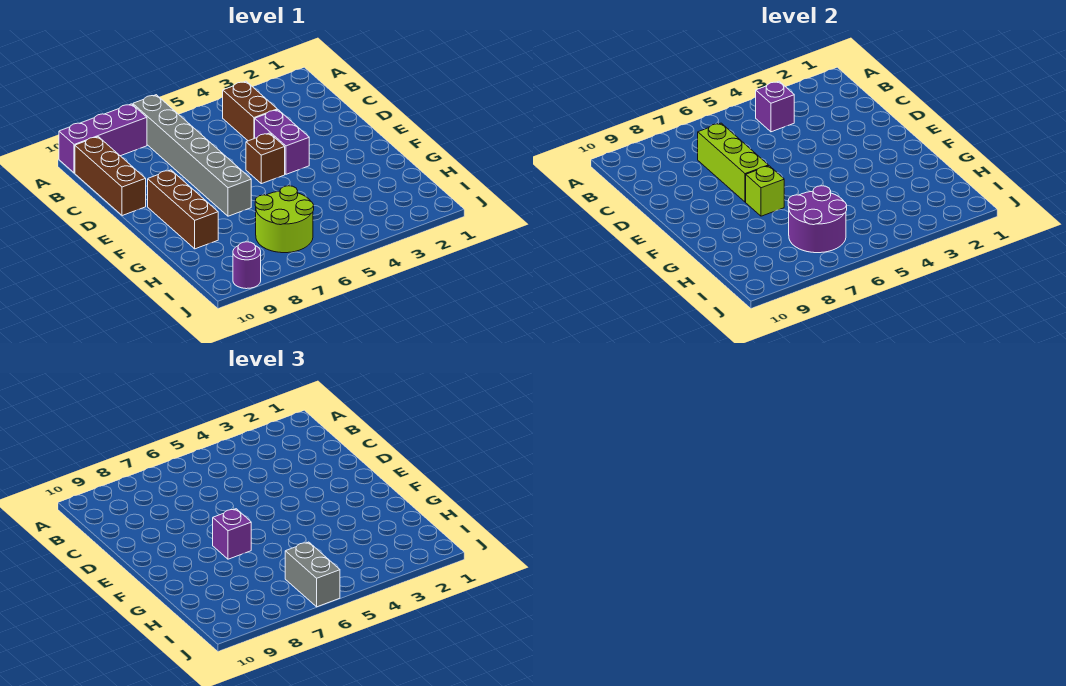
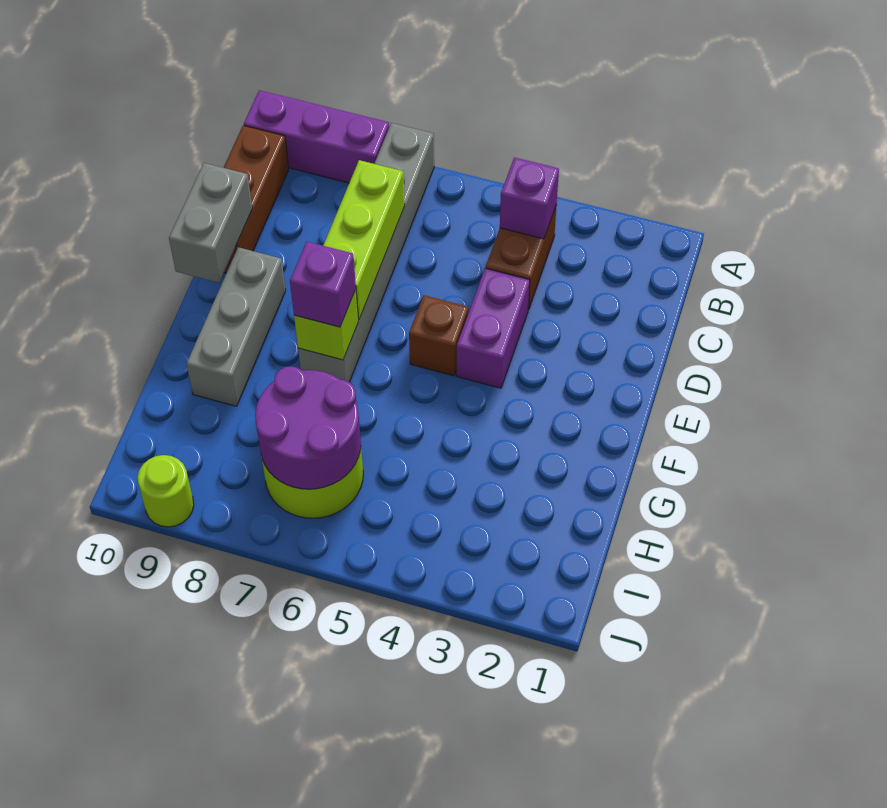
brown 1x3 brick [148,170,218,249] -> grey 1x3 brick [186,247,286,406]
grey 1x2 brick [285,542,340,607] -> grey 1x2 brick moved to [169,163,252,283]
purple 1x1 round brick [233,242,261,289] -> lime 1x1 round brick [138,455,194,527]

